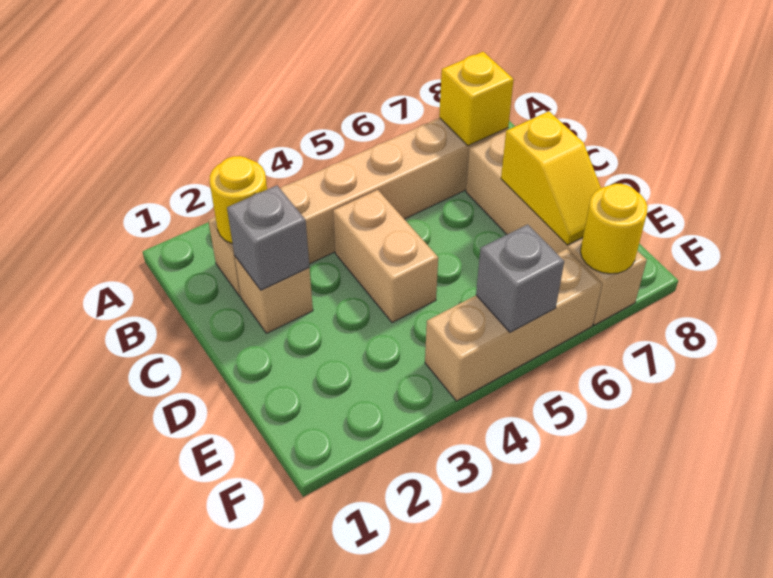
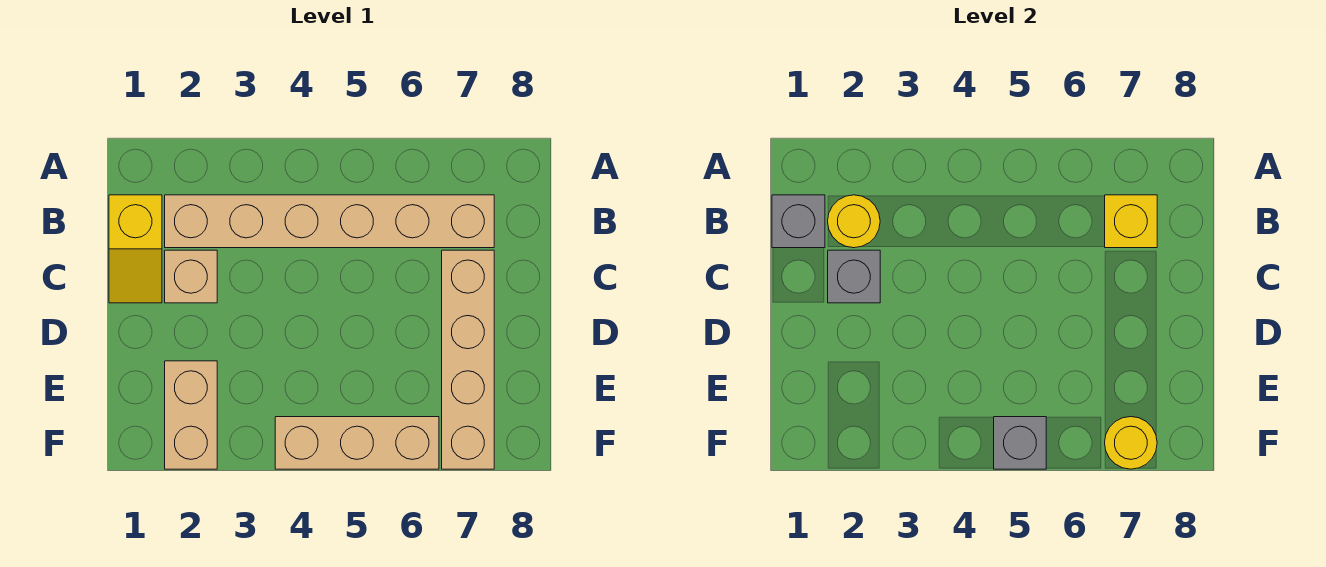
none -> grey 1x1 brick [772,195,825,248]
tan 1x2 brick [333,190,438,323] -> tan 1x2 brick moved to [165,361,217,469]
yellow 1x2 slope [501,111,601,245] -> yellow 1x2 slope moved to [109,195,162,303]

